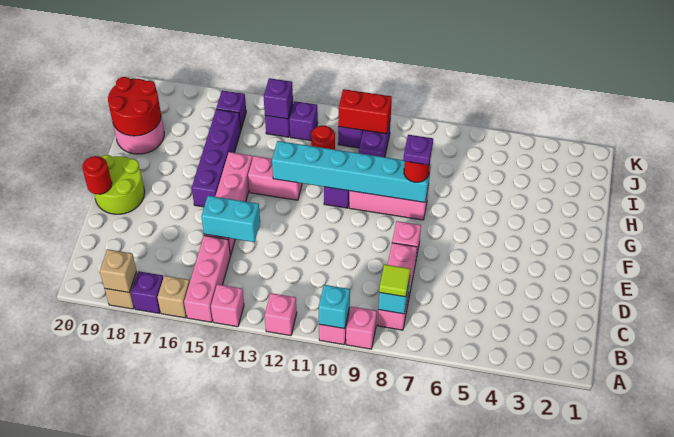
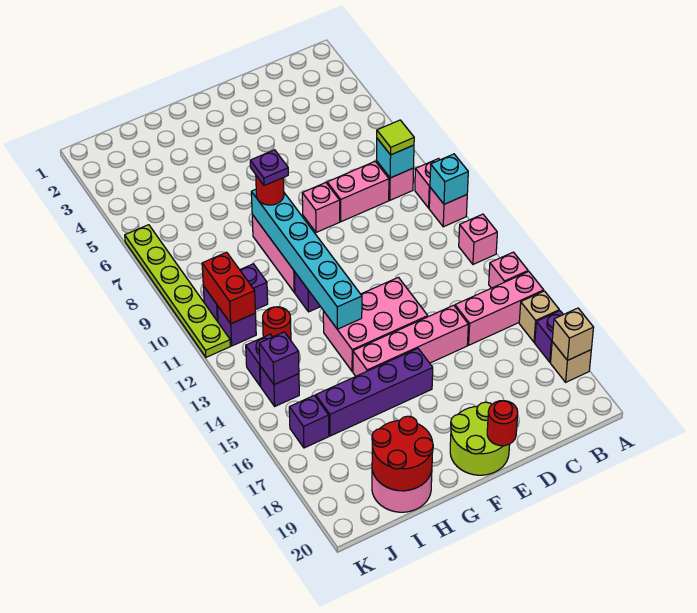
cyan 1x2 brick [201,196,260,242] -> none
pink 1x2 brick [248,156,302,200] -> pink 2x3 brick [323,277,428,371]
none -> lime 1x6 plate [125,225,231,357]

